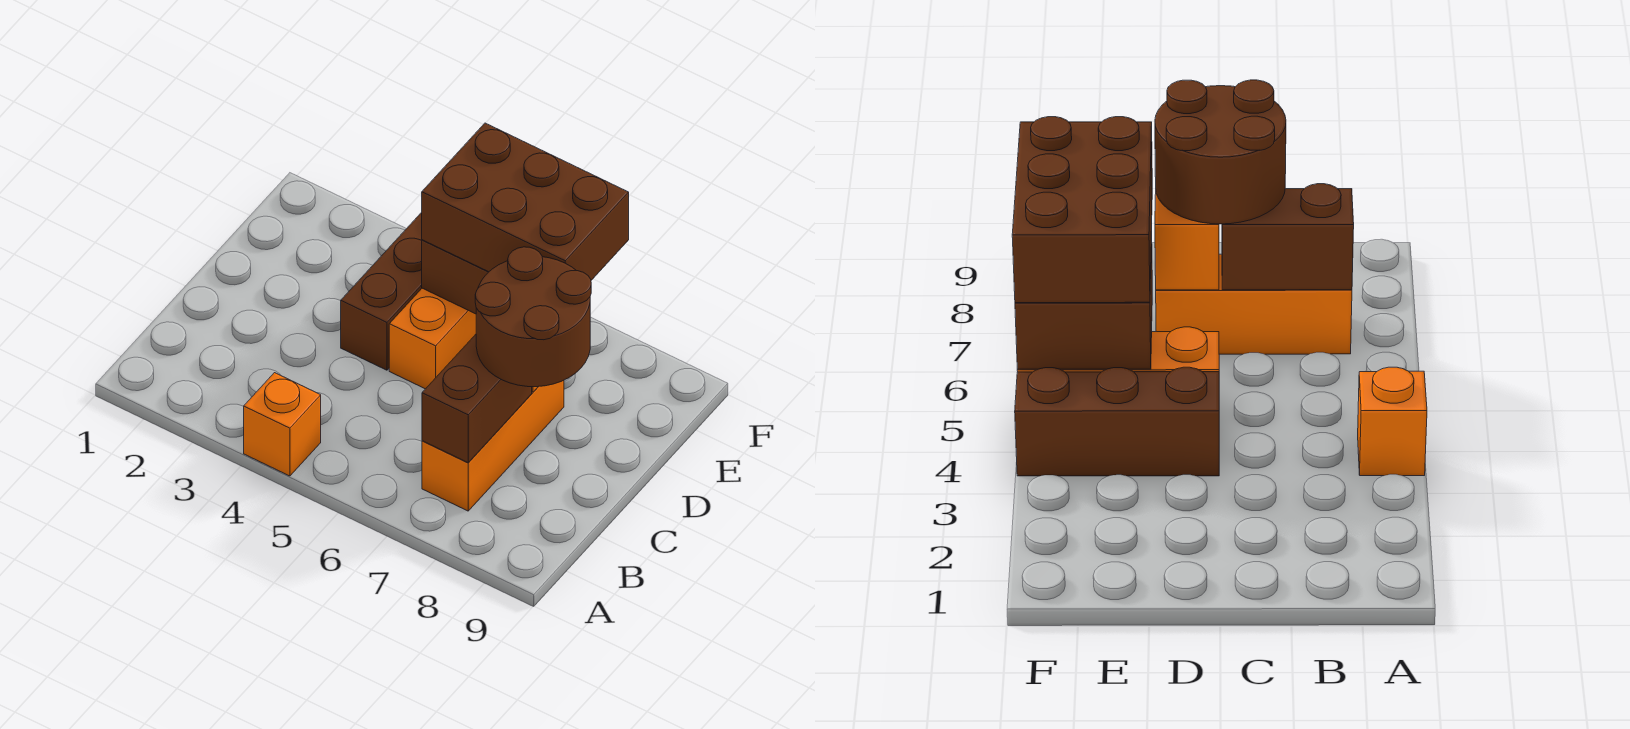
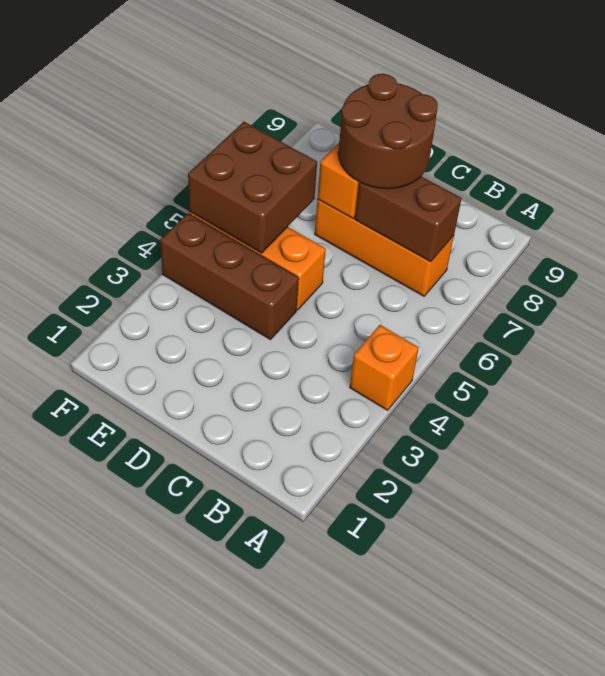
brown 2x3 brick [422,123,629,280] -> none

